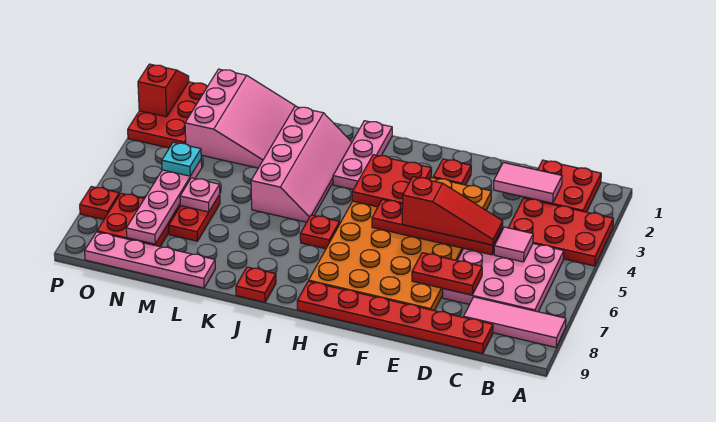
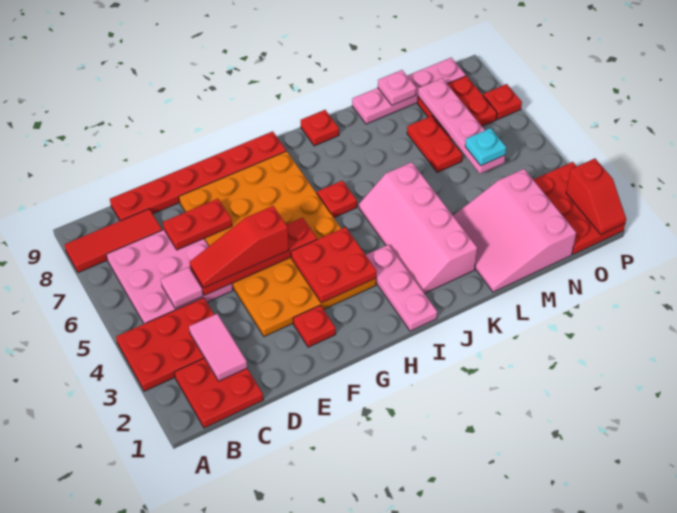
pink 1x3 tile [464,297,566,347] -> red 1x3 tile [64,209,162,273]
pink 1x2 tile [493,163,562,203] -> pink 1x2 tile turned to [189,314,247,381]
pink 1x1 plate [180,178,220,212] -> pink 1x1 plate moved to [378,70,416,105]

